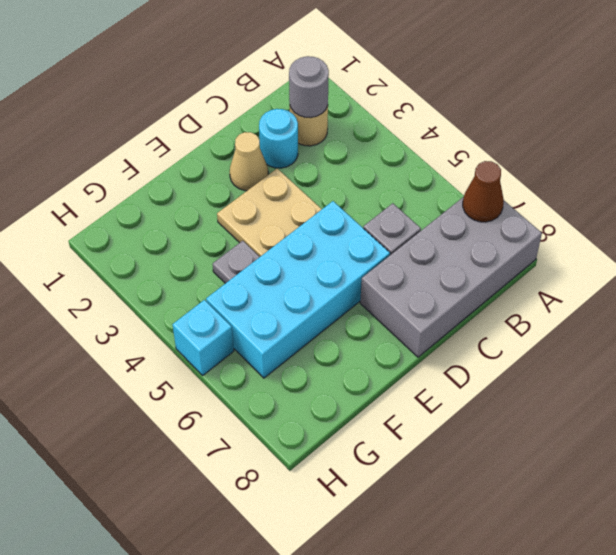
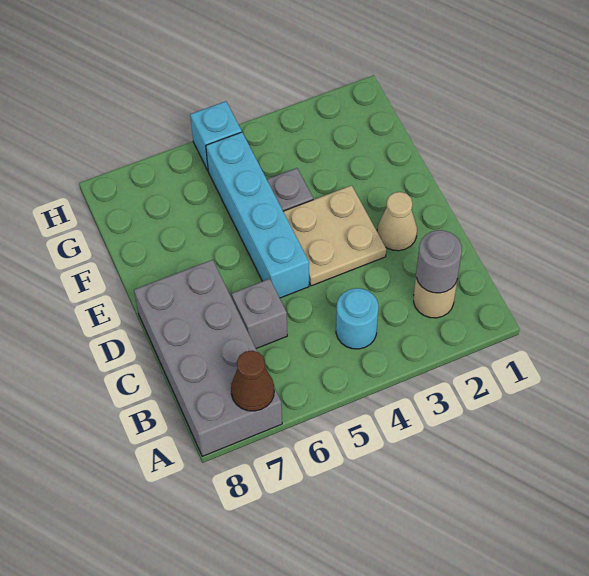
cyan 1x1 round brick [259,109,298,168] -> cyan 1x1 round brick moved to [336,288,378,349]
cyan 2x4 brick [206,201,390,378] -> cyan 1x4 brick [206,132,309,298]

